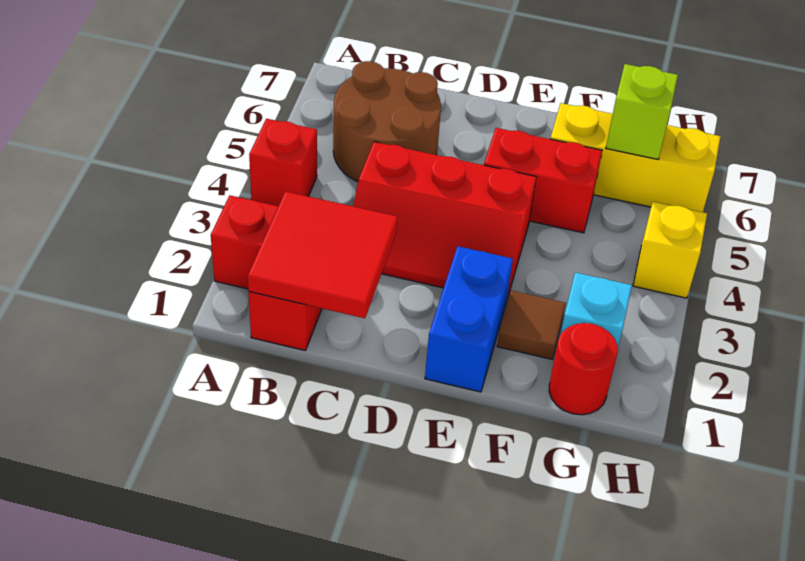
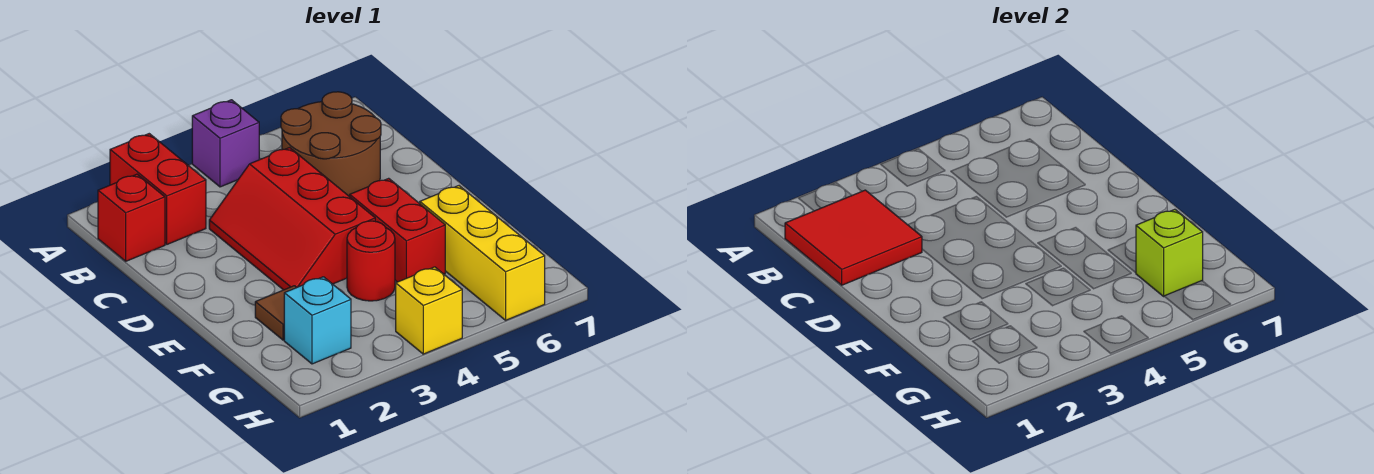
red 1x1 brick [249,119,317,206] -> purple 1x1 brick [192,100,259,187]
blue 1x2 brick [425,246,513,392] -> none
red 1x1 round brick [549,323,618,415] -> red 1x1 round brick moved to [347,221,395,301]

